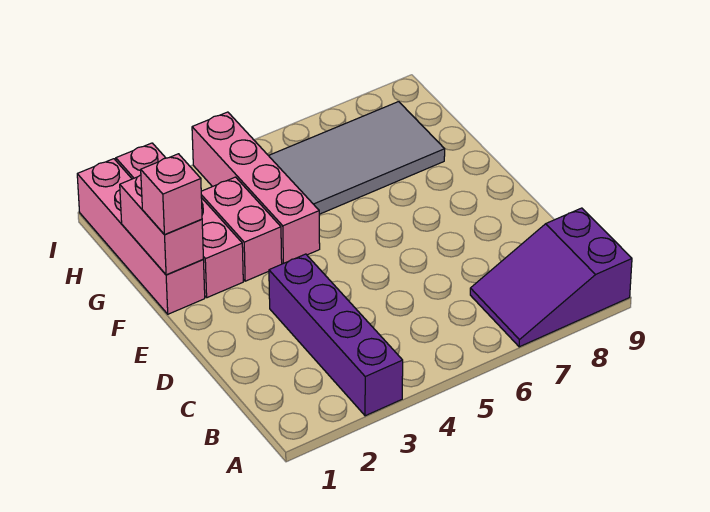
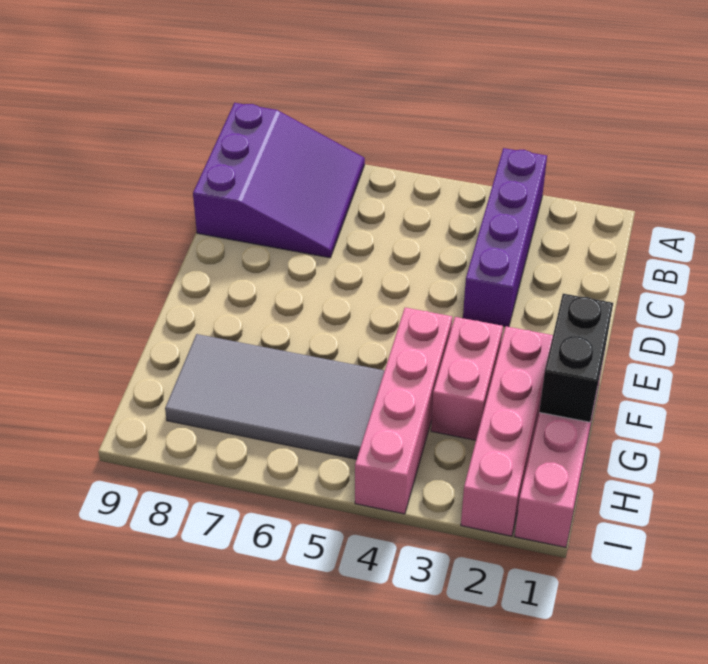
purple 2x3 slope [470,208,632,347] -> purple 3x3 slope [193,103,365,258]
pink 1x2 brick [120,175,203,275] -> black 1x2 brick [539,294,613,422]
pink 1x1 brick [141,154,202,235] -> none

